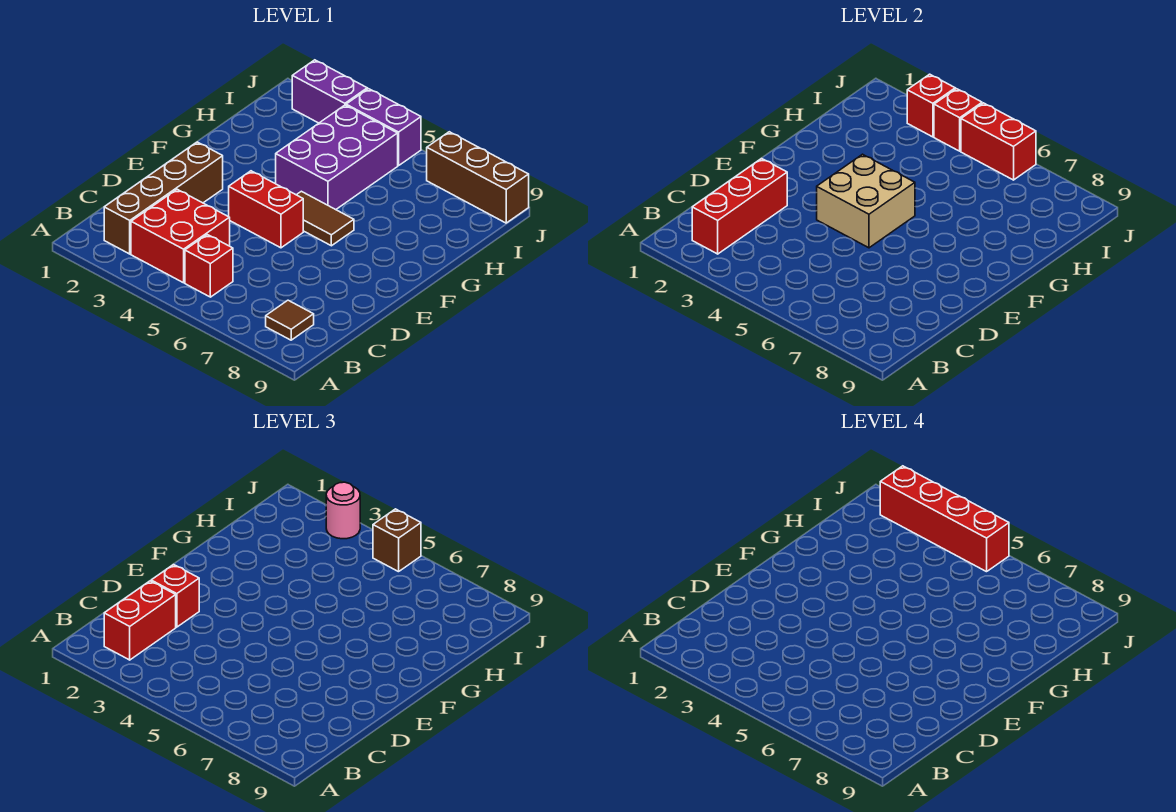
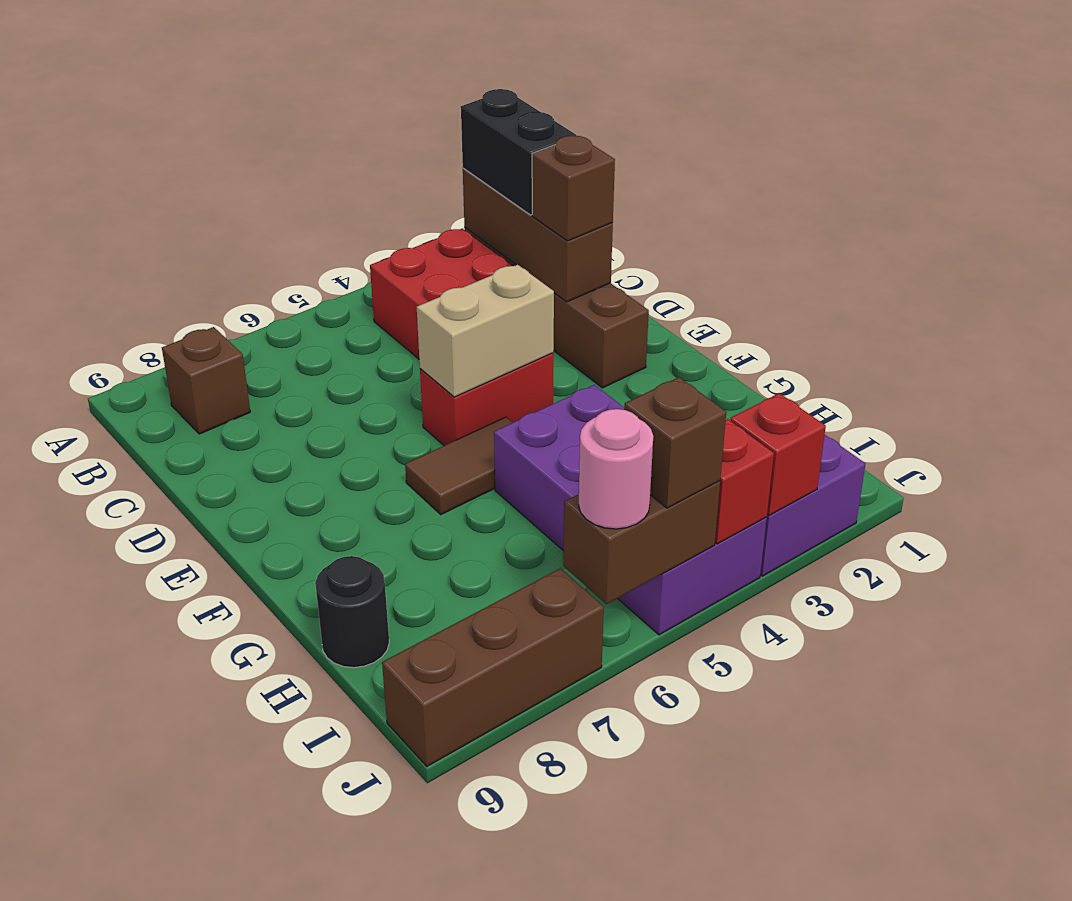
red 1x3 brick [692,158,787,254] -> brown 1x3 brick [463,168,613,302]
red 1x2 brick [104,581,176,660] -> black 1x2 brick [461,89,576,215]
red 1x1 brick [185,235,233,297] -> none
brown 1x1 tile [266,300,314,340] -> brown 1x1 brick [162,327,250,434]
red 1x1 brick [151,564,199,627] -> brown 1x1 brick [532,136,615,241]
tan 2x2 brick [817,154,915,248] -> tan 1x2 brick [417,265,554,397]
none -> black 1x1 round brick [315,556,389,668]
red 1x4 brick [880,466,1009,572] -> none
pink 1x1 round brick [326,482,360,539] -> pink 1x1 round brick moved to [579,409,653,529]
red 1x2 brick [961,103,1036,180] -> brown 1x2 brick [563,481,720,604]

